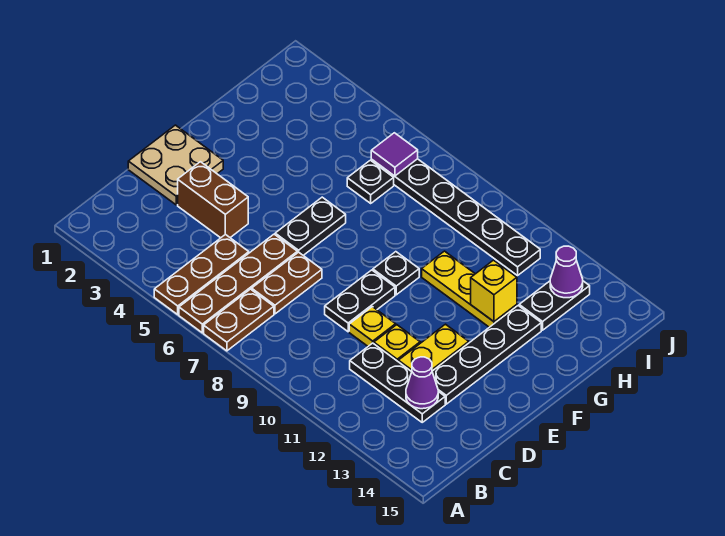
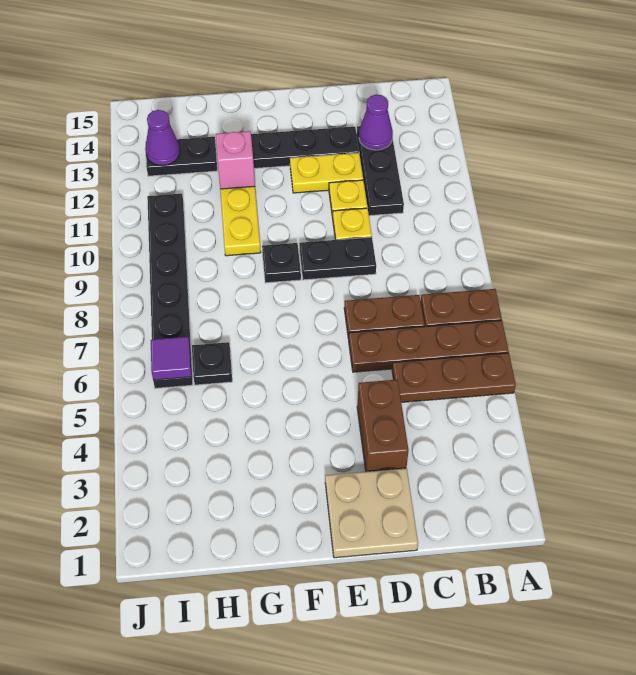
black 1x2 plate [275,197,346,255] -> none
yellow 1x1 brick [471,260,517,322] -> pink 1x1 brick [216,131,255,189]

